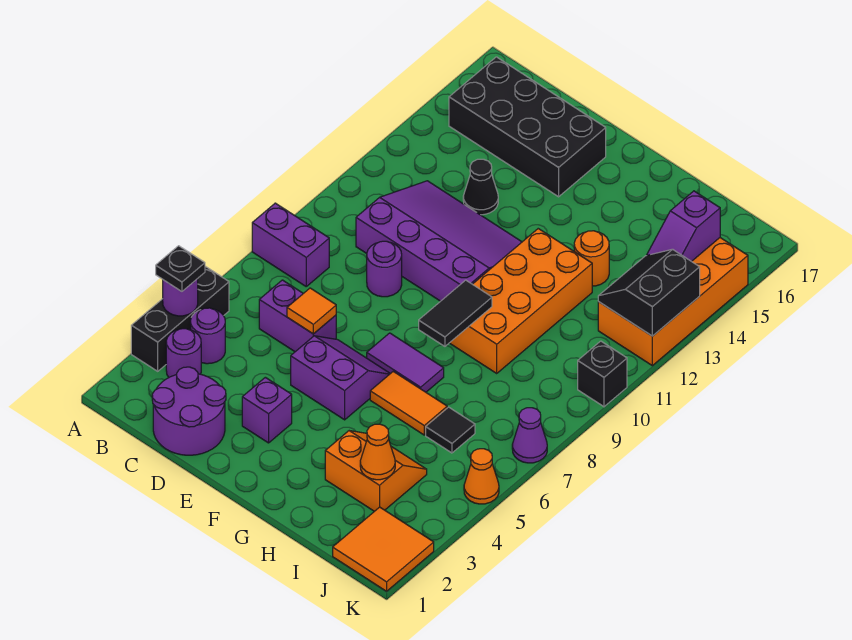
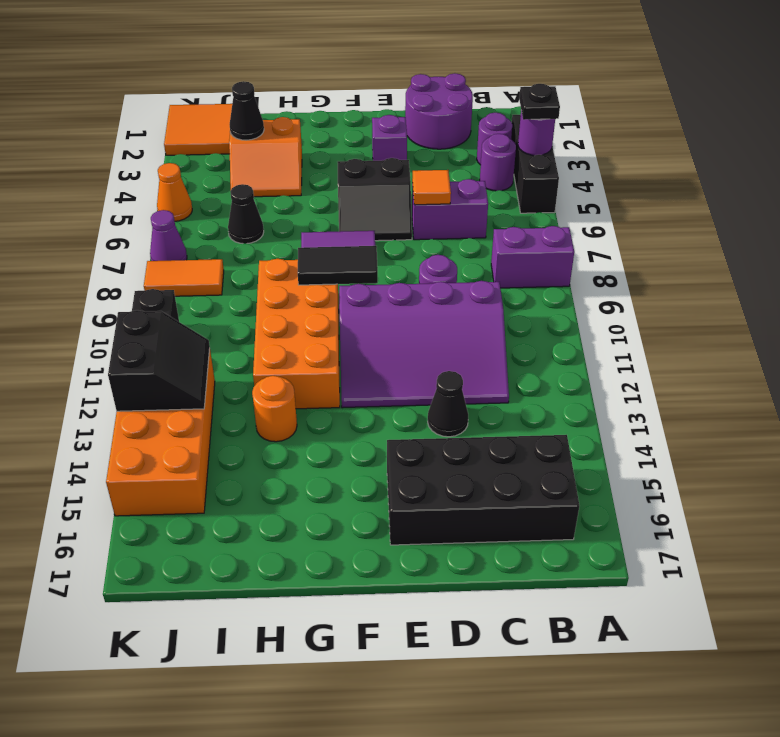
purple 2x2 slope [291,336,390,420] -> black 2x2 slope [338,158,412,241]
orange 1x2 tile [370,371,447,435] -> orange 1x2 tile moved to [144,259,224,296]
black 1x2 tile [419,280,492,346] -> black 1x2 tile turned to [298,246,378,285]
orange 1x1 cone [360,424,395,480] -> black 1x1 cone [230,81,264,140]
black 1x1 tile [426,407,475,453] -> black 1x1 cone [228,184,264,244]
purple 1x2 slope [647,191,720,262] -> none

